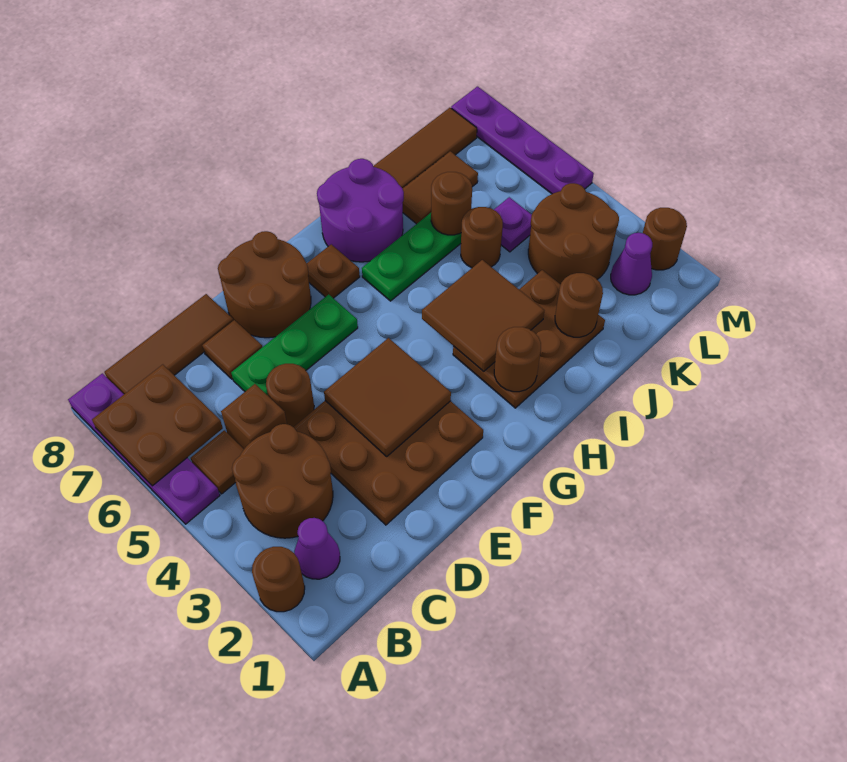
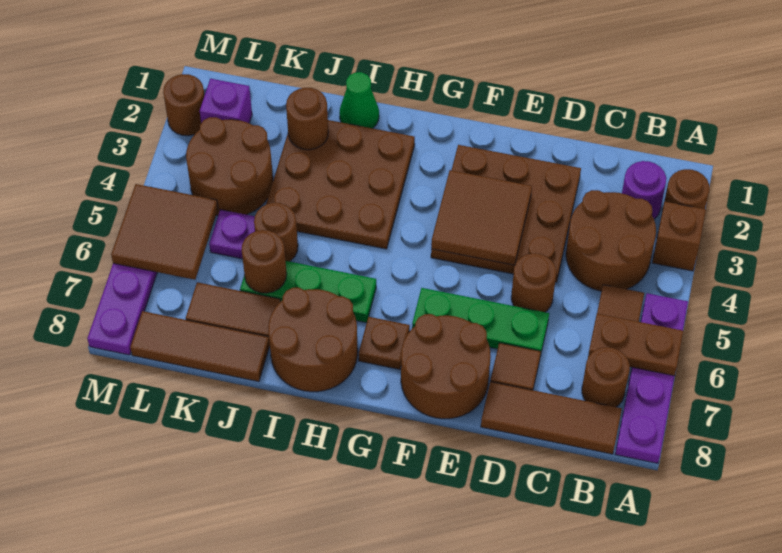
brown 2x2 plate [92,365,223,486] -> brown 1x2 plate [588,314,683,376]
purple 1x1 cone [294,518,340,579] -> purple 1x1 round brick [622,161,666,219]
brown 1x1 brick [221,384,287,449] -> brown 1x1 brick moved to [652,202,706,271]
brown 2x3 plate [453,270,605,408] -> brown 3x3 plate [266,120,415,249]
brown 1x1 round brick [494,327,541,392] -> brown 1x1 round brick moved to [582,347,630,407]
brown 2x2 tile [422,260,544,371] -> brown 2x2 tile moved to [111,184,218,280]
purple 2x2 round brick [317,159,404,262] -> brown 2x2 round brick [268,288,358,392]
none -> green 1x1 cone [339,72,379,128]
purple 1x1 cone [611,233,652,295] -> purple 1x1 brick [200,79,252,123]

